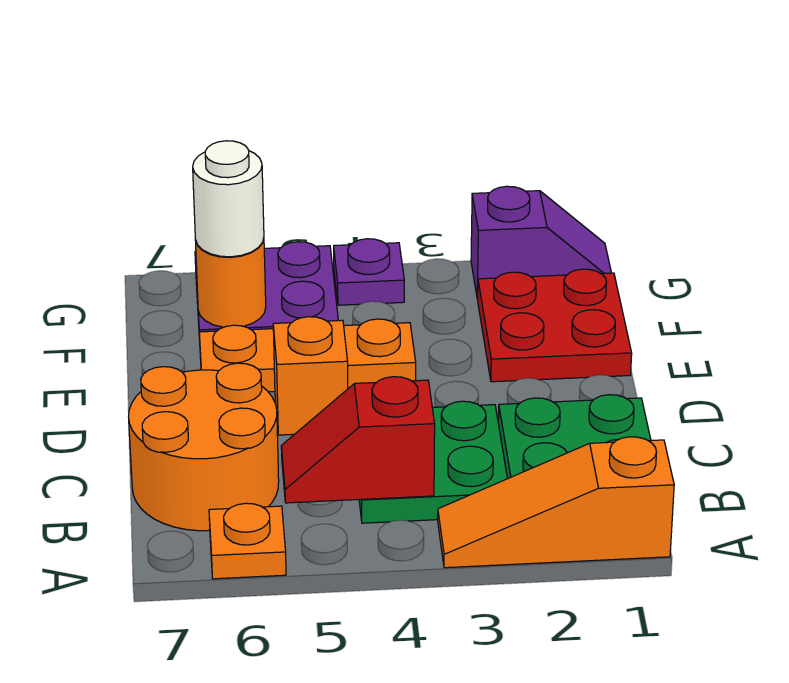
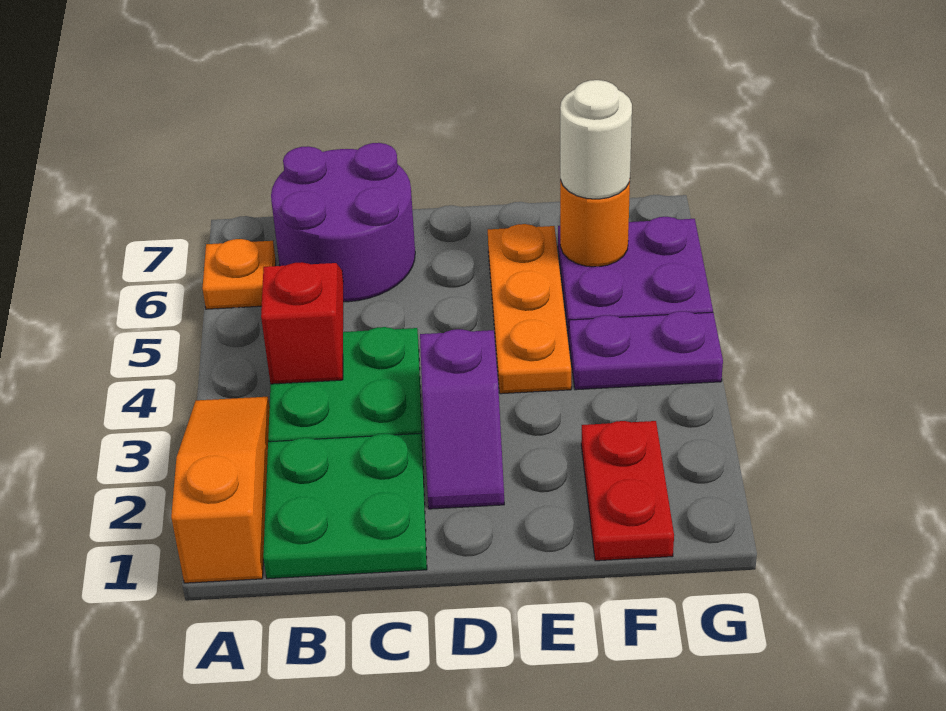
orange 2x2 round brick [129,363,279,531] -> purple 2x2 round brick [271,143,415,302]
orange 1x1 brick [273,317,348,435] -> none
red 2x2 plate [478,269,632,382] -> red 1x2 plate [581,421,674,561]
purple 1x2 slope [471,186,611,299] -> purple 1x2 slope moved to [420,329,504,509]
purple 1x1 plate [334,239,404,305] -> purple 1x2 plate [569,311,723,390]

